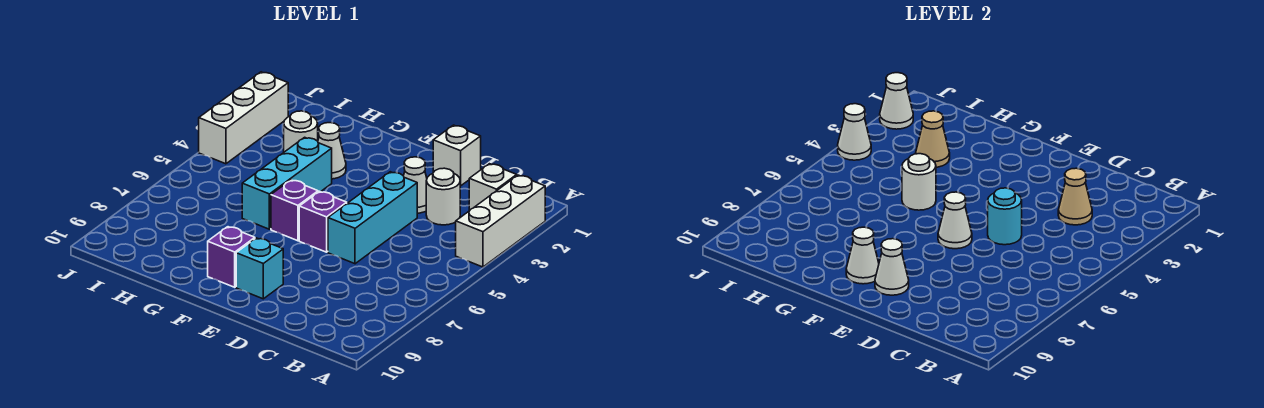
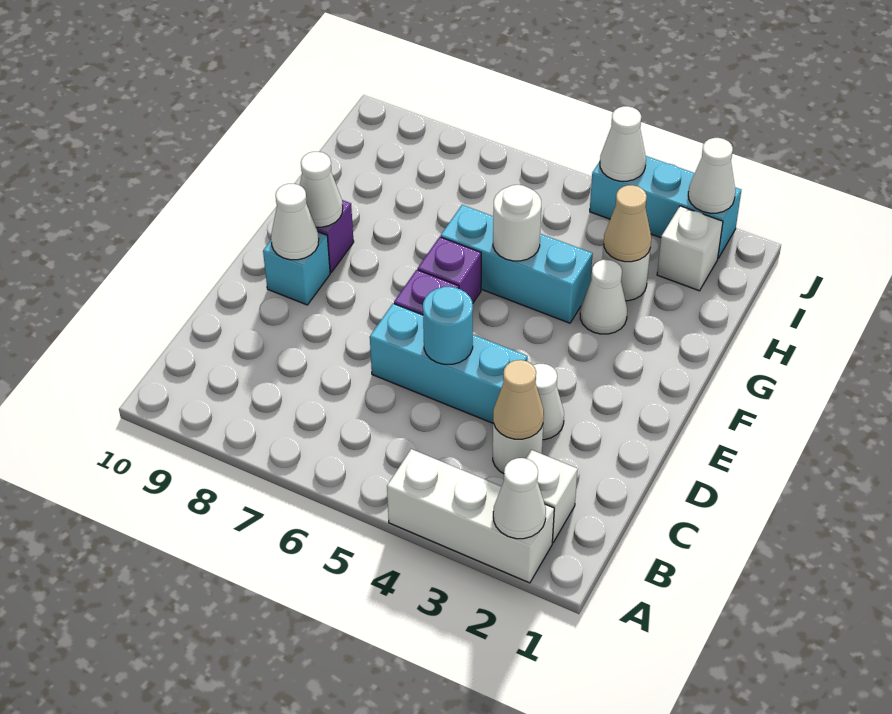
white 1x1 brick [433,125,481,186] -> white 1x1 brick moved to [657,206,723,291]
white 1x1 cone [938,192,972,249] -> white 1x1 cone moved to [493,458,546,539]
white 1x3 brick [199,72,288,164] -> cyan 1x3 brick [590,156,741,258]

